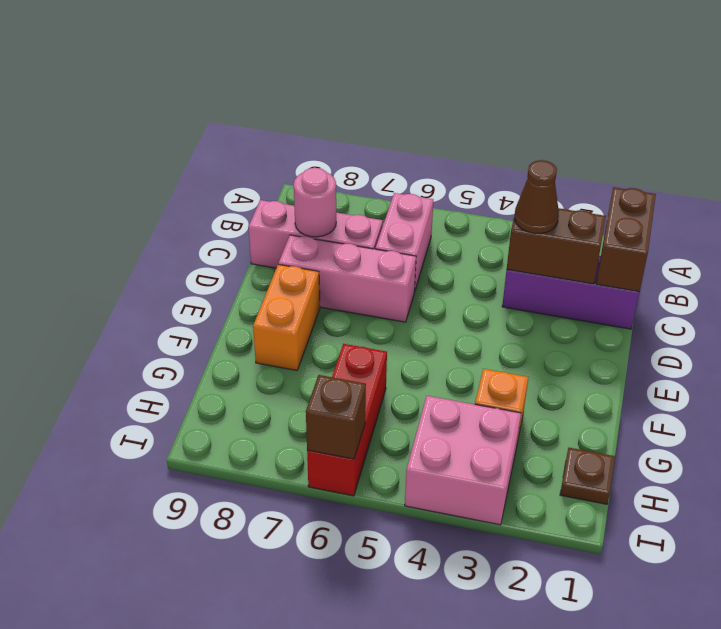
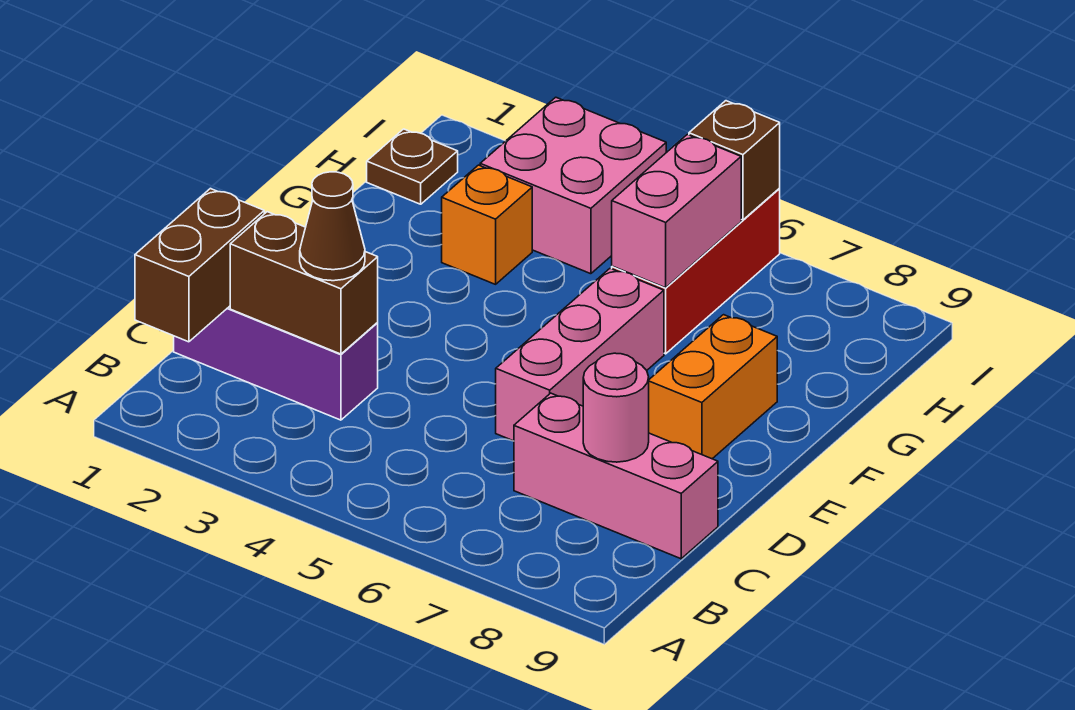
pink 1x2 brick [376,193,433,292] -> pink 1x2 brick moved to [612,135,741,288]
pink 1x3 brick [279,235,416,322] -> pink 1x3 brick turned to [496,269,664,441]

